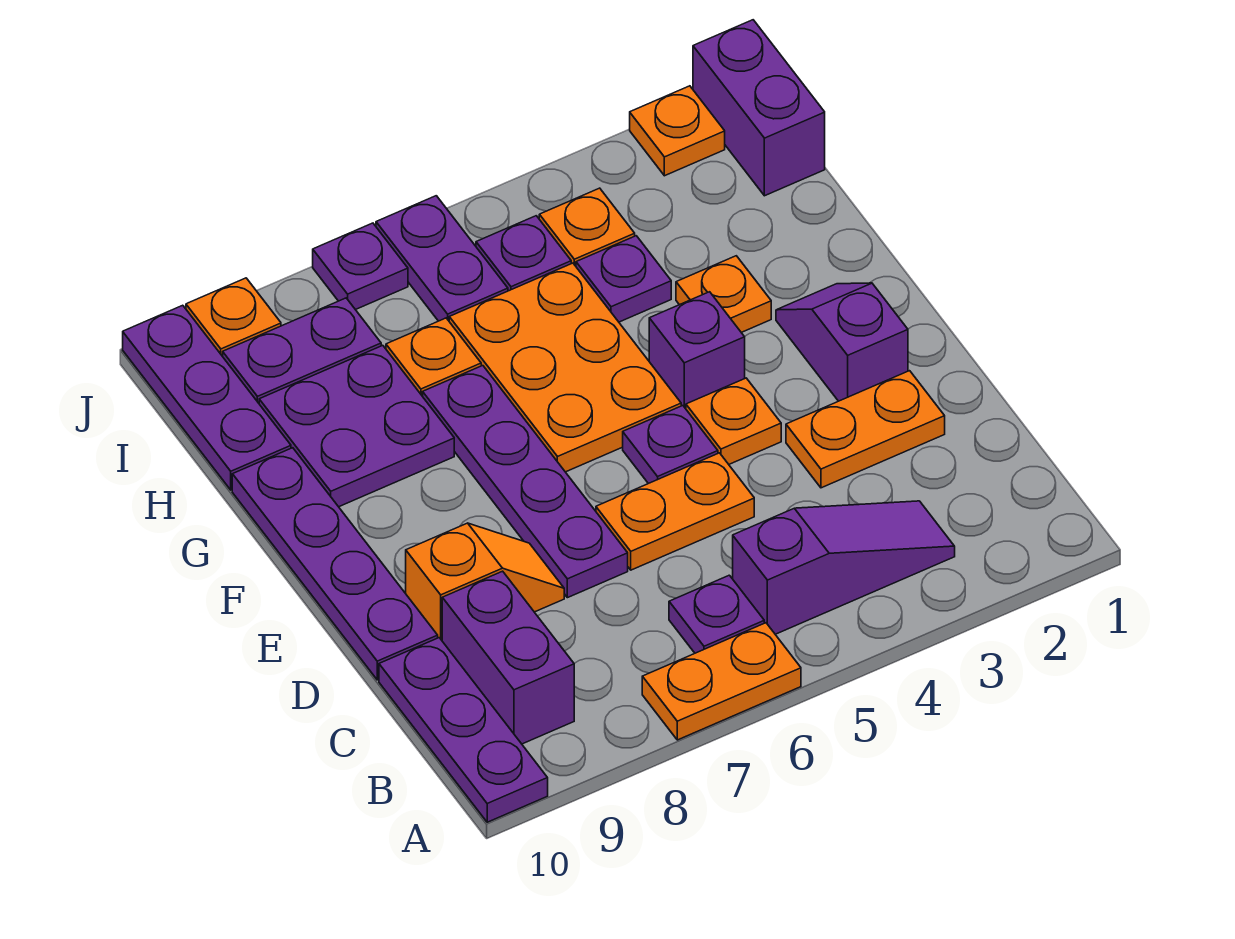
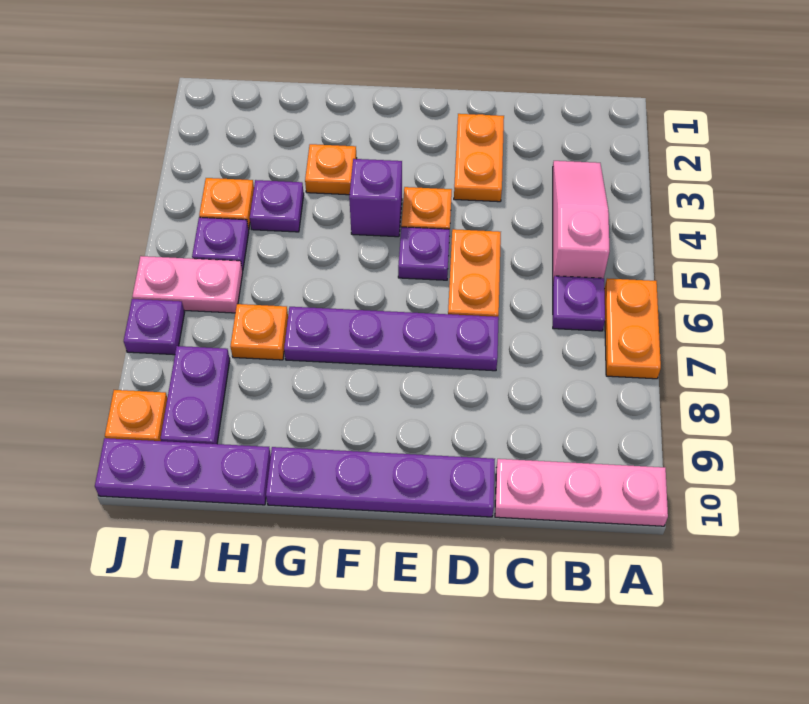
purple 1x3 plate [379,638,548,822] -> pink 1x3 plate [495,459,668,526]
purple 1x3 slope [733,501,955,634] -> pink 1x3 slope [553,161,610,281]
purple 1x2 brick [442,571,574,744] -> none
orange 1x2 slope [406,523,564,640] -> none
purple 1x2 slope [776,283,908,401] -> none
orange 2x3 plate [449,263,681,472] -> none
purple 2x2 plate [259,345,454,507] -> none
purple 1x2 brick [693,20,825,196] -> none
purple 1x2 plate [376,196,508,321] -> pink 1x2 plate [132,256,243,313]
orange 1x1 plate [630,86,725,176] -> none

